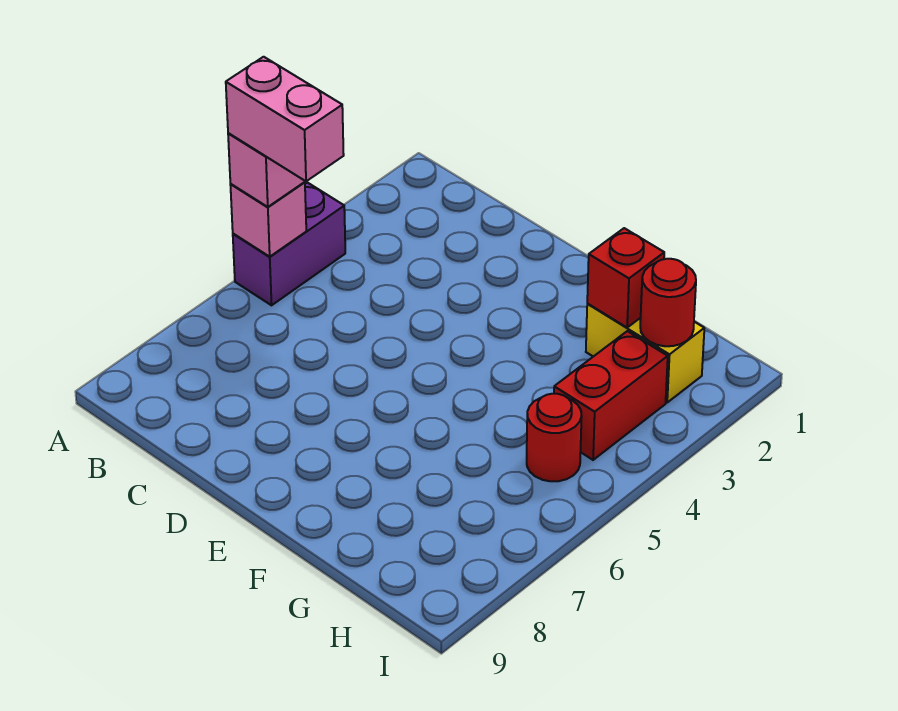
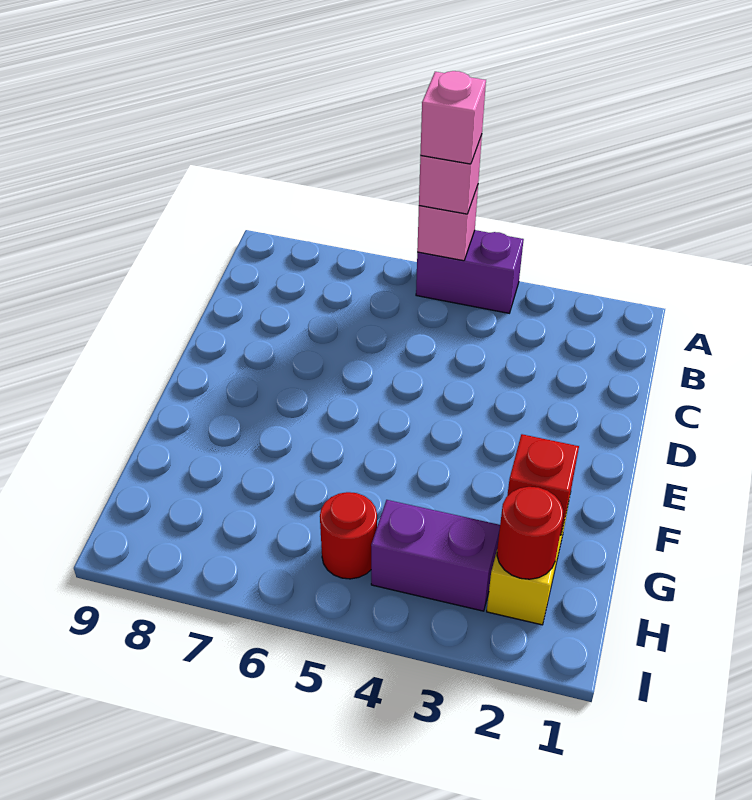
pink 1x2 brick [226,57,344,181] -> pink 1x1 brick [420,71,486,164]
red 1x2 brick [554,331,668,460] -> purple 1x2 brick [371,500,500,611]

